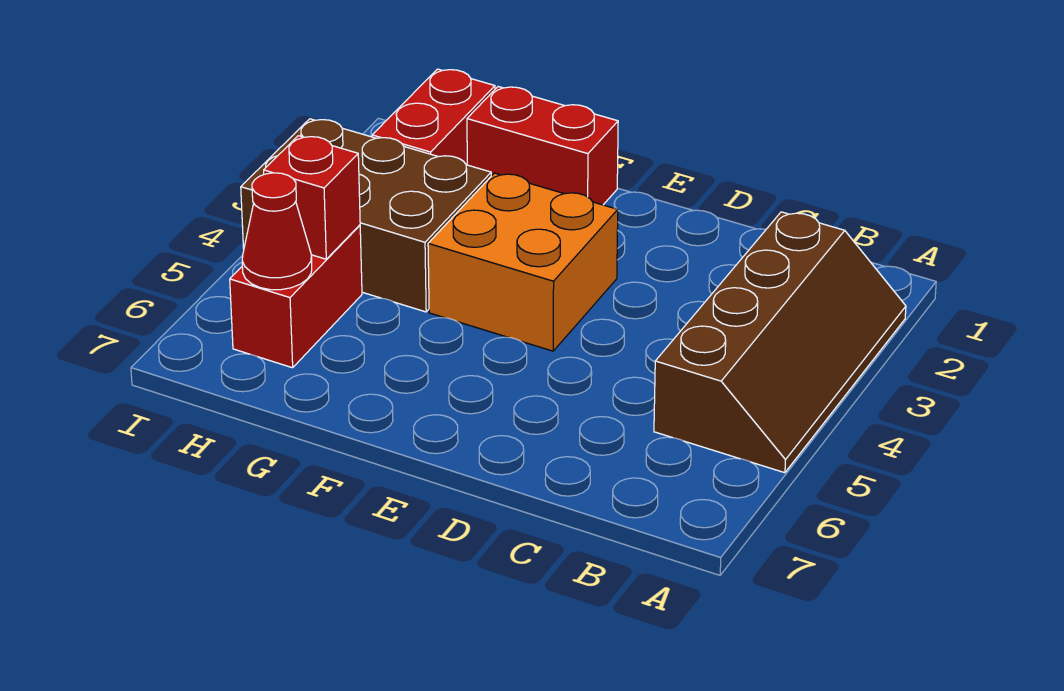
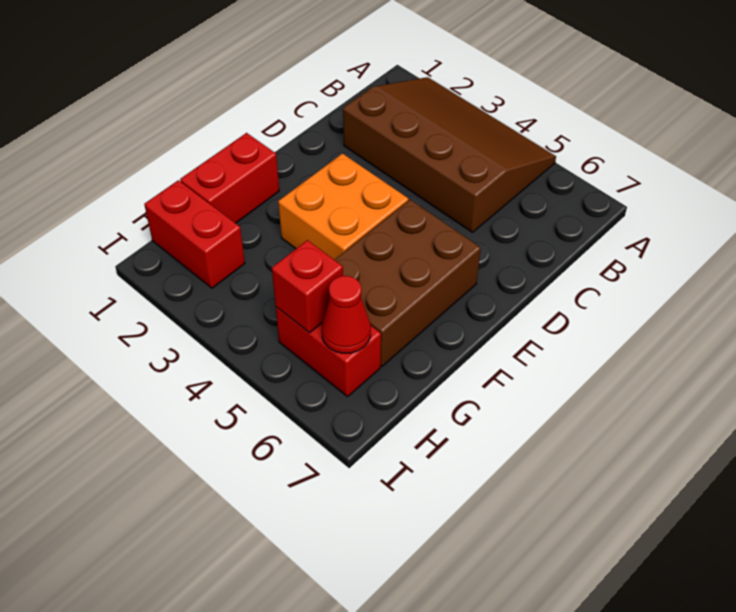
brown 2x4 slope [654,212,906,473] -> brown 3x4 slope [343,77,556,232]
brown 2x3 brick [241,119,491,312] -> brown 2x3 brick moved to [335,200,481,366]

